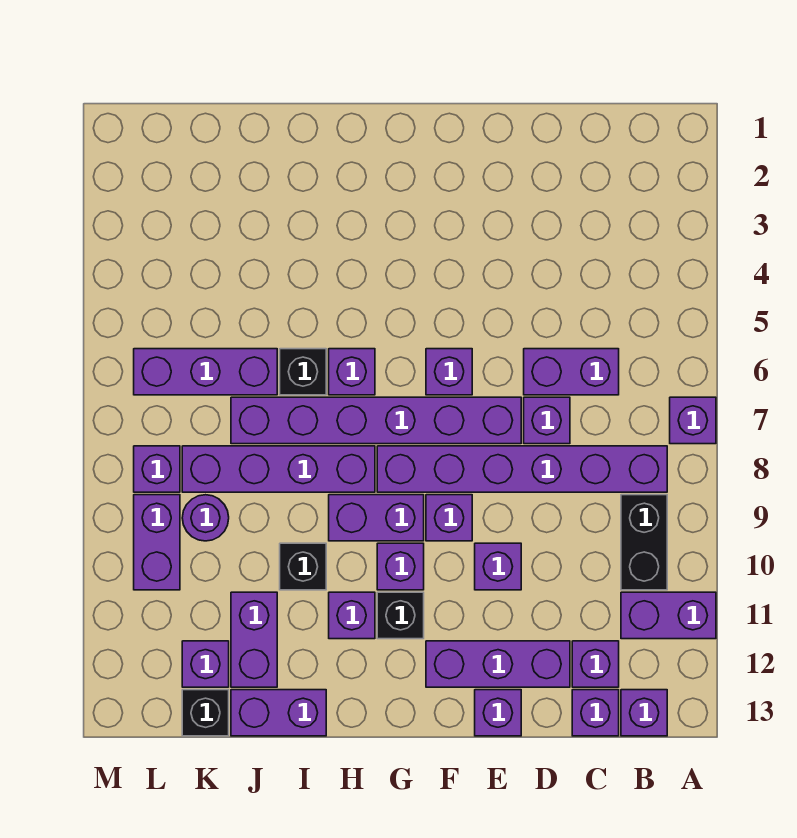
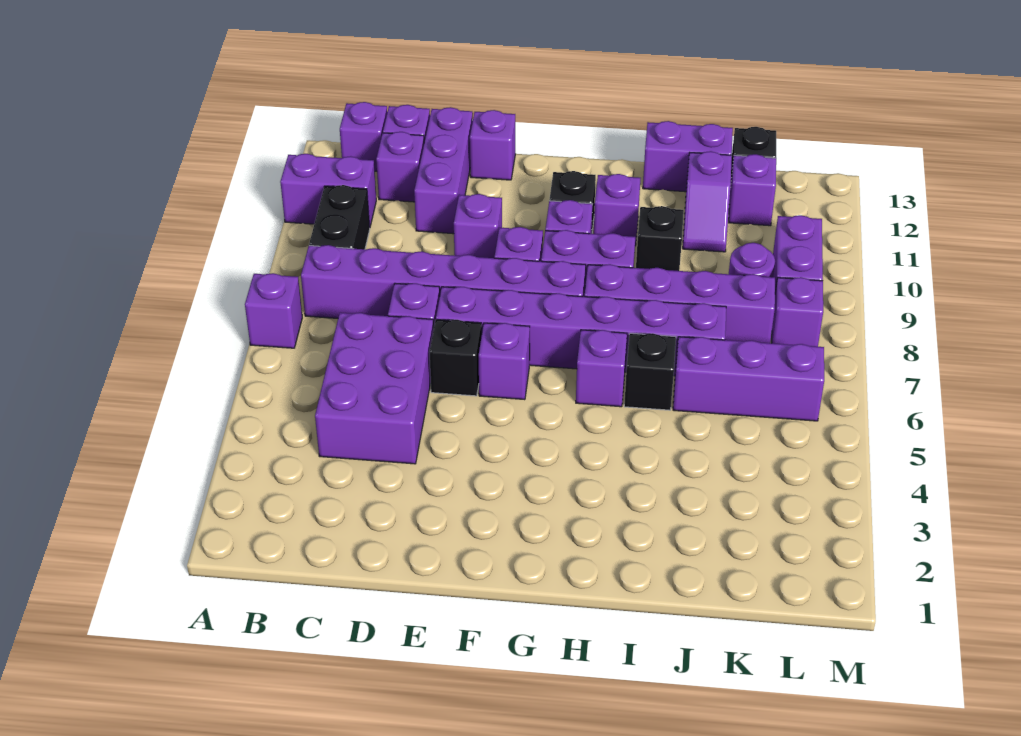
purple 1x2 brick [524,349,619,395] -> purple 2x3 brick [315,313,434,464]
purple 1x3 brick [426,641,570,687] -> purple 1x3 brick turned to [414,107,473,234]
none -> black 1x1 brick [429,320,482,396]
purple 1x2 brick [231,592,277,687] -> purple 1x2 slope [683,151,732,252]

